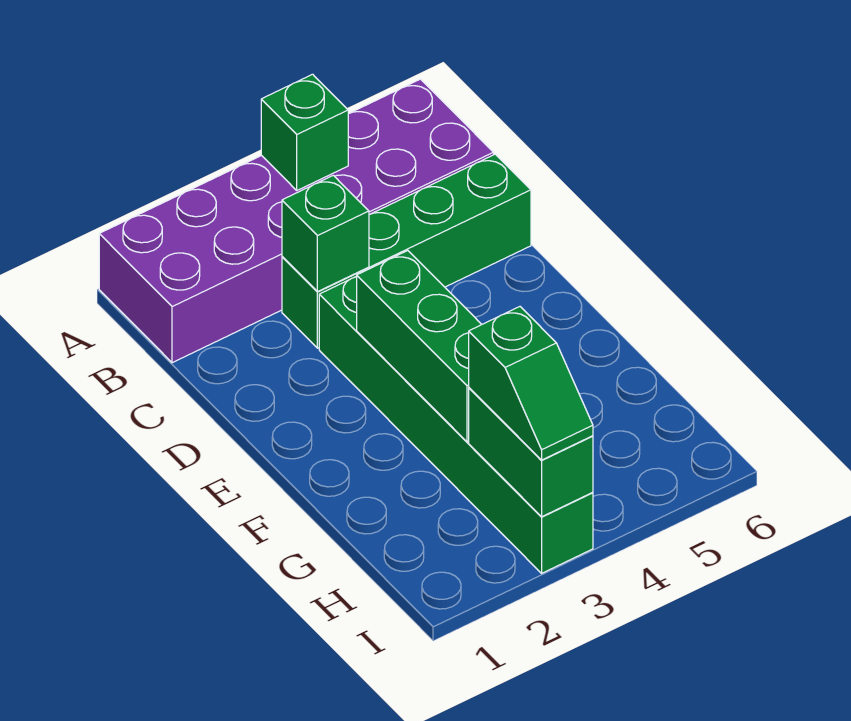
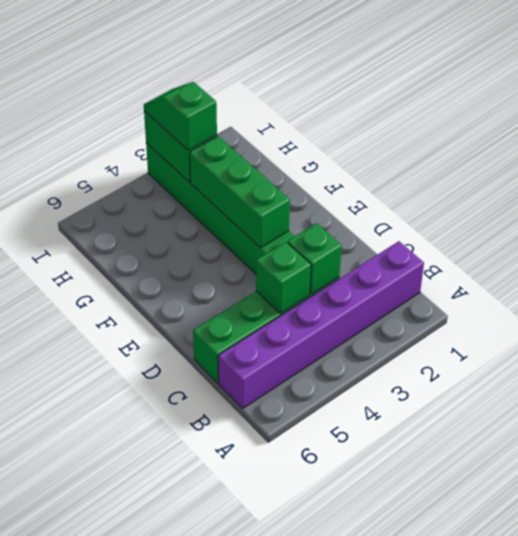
purple 2x6 brick [99,79,494,363] -> purple 1x6 brick [218,241,424,408]
green 1x1 brick [261,74,348,190] -> green 1x1 brick moved to [256,242,311,314]

